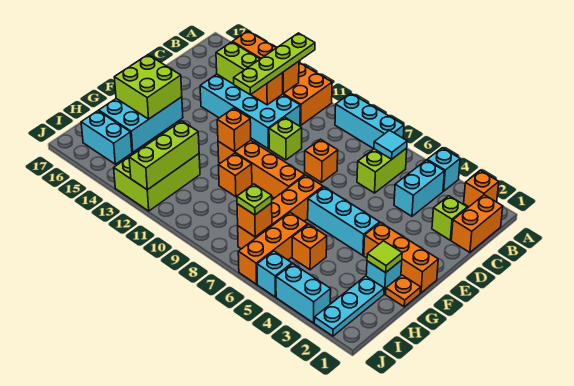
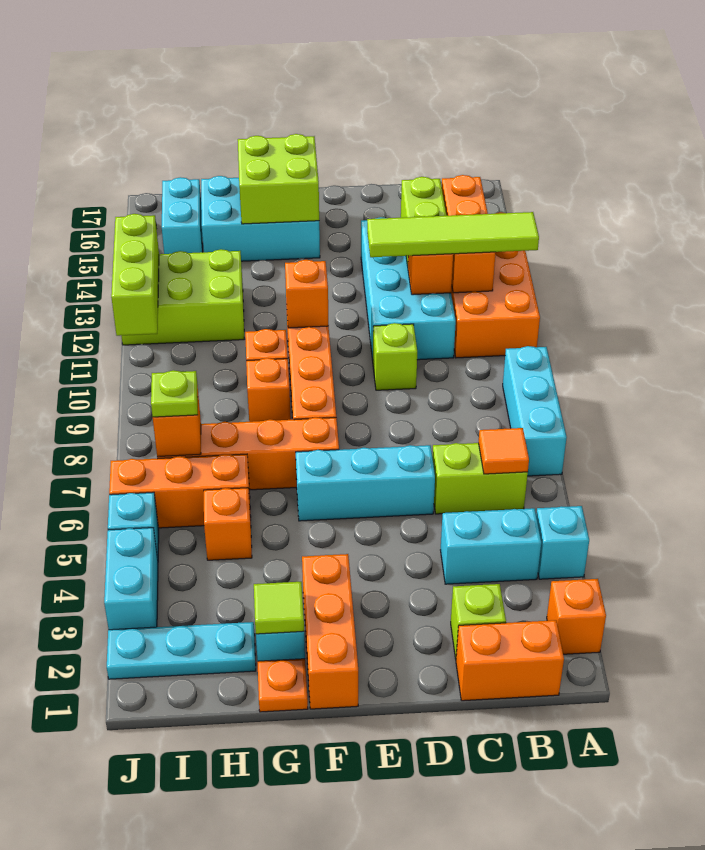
lime 1x4 plate [234,33,315,95] -> lime 1x4 tile [367,212,539,257]
cyan 1x1 tile [374,130,407,159] -> orange 1x1 tile [478,428,529,474]
orange 1x1 brick [305,139,338,182] -> orange 1x1 brick moved to [246,358,291,422]
cyan 1x3 brick [308,187,380,255] -> cyan 1x3 brick turned to [296,445,435,521]
lime 1x3 brick [129,121,199,190] -> lime 1x3 brick turned to [111,214,159,336]

